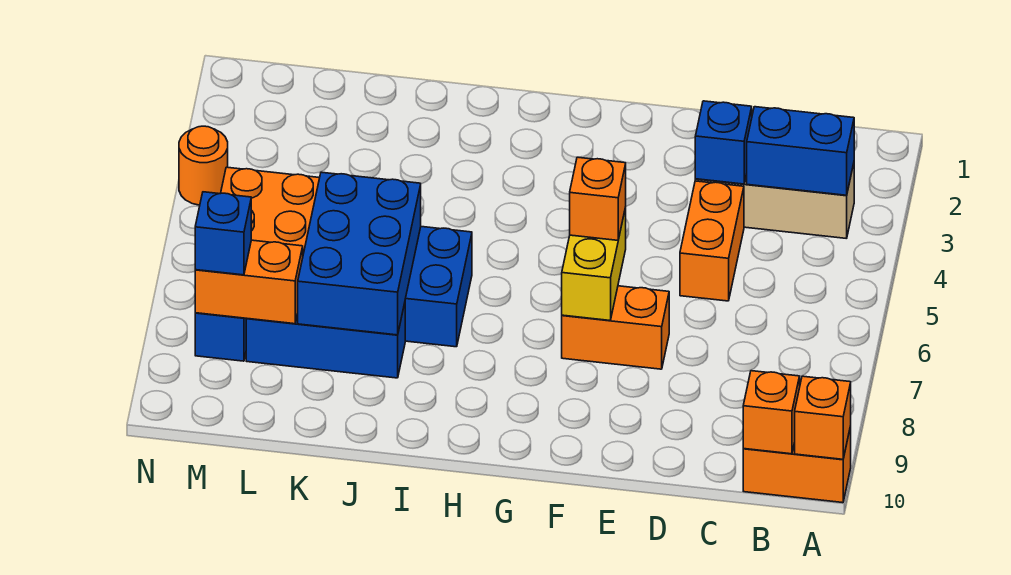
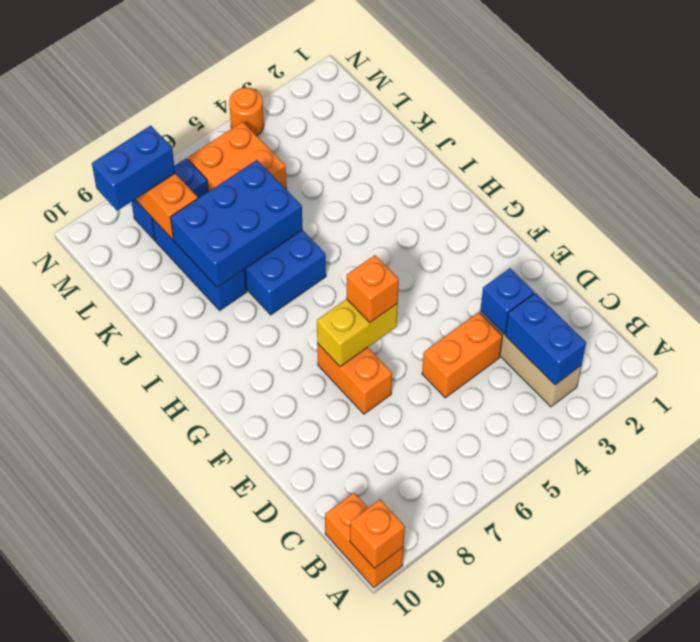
orange 1x1 brick [743,371,800,454] -> none
blue 1x1 brick [195,192,251,275] -> blue 1x2 brick [92,125,175,211]

